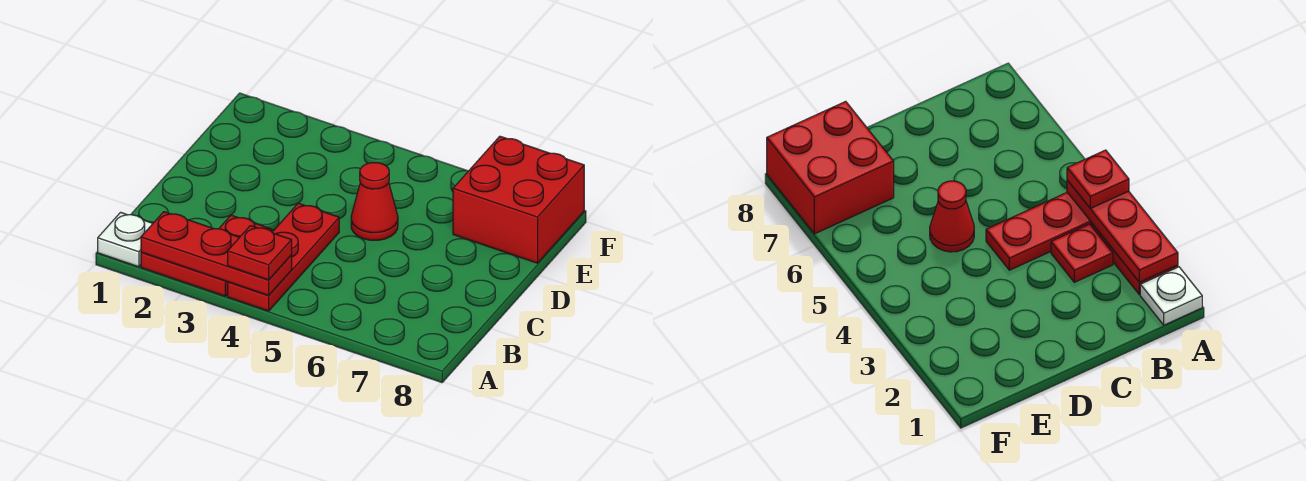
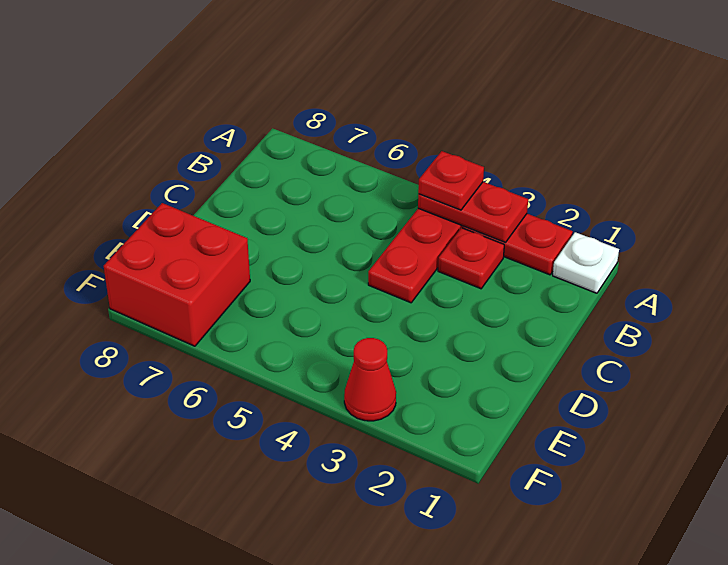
red 1x3 plate [141,212,292,295] -> red 1x2 plate [418,182,528,242]
red 1x1 cone [351,163,398,240] -> red 1x1 cone moved to [344,338,396,421]

